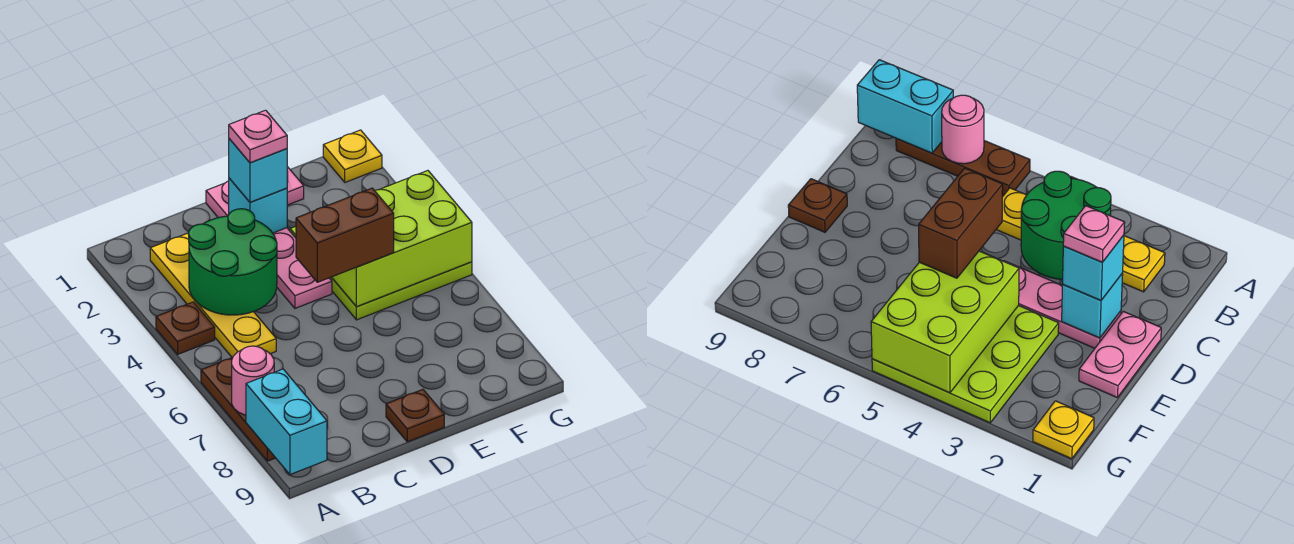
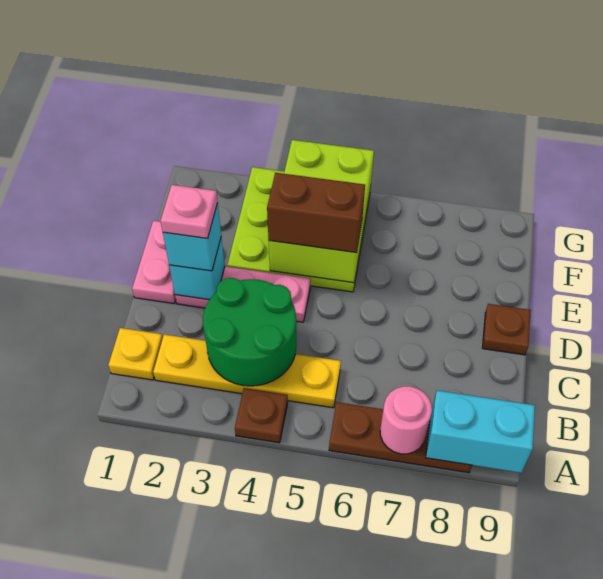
brown 1x2 brick [296,188,394,282] -> brown 1x2 brick turned to [267,173,365,253]
yellow 1x1 plate [323,130,382,182] -> yellow 1x1 plate moved to [109,328,163,380]

